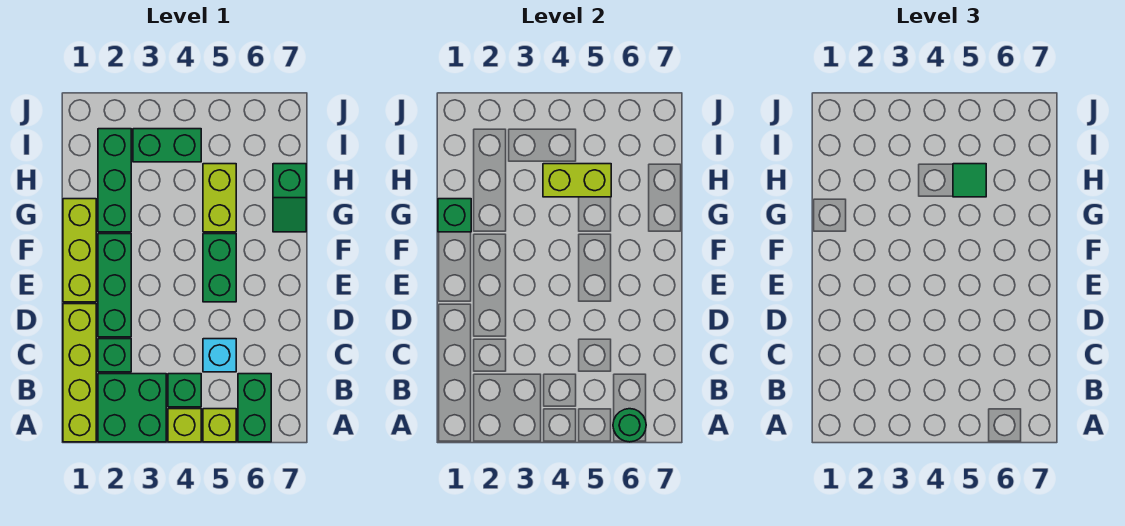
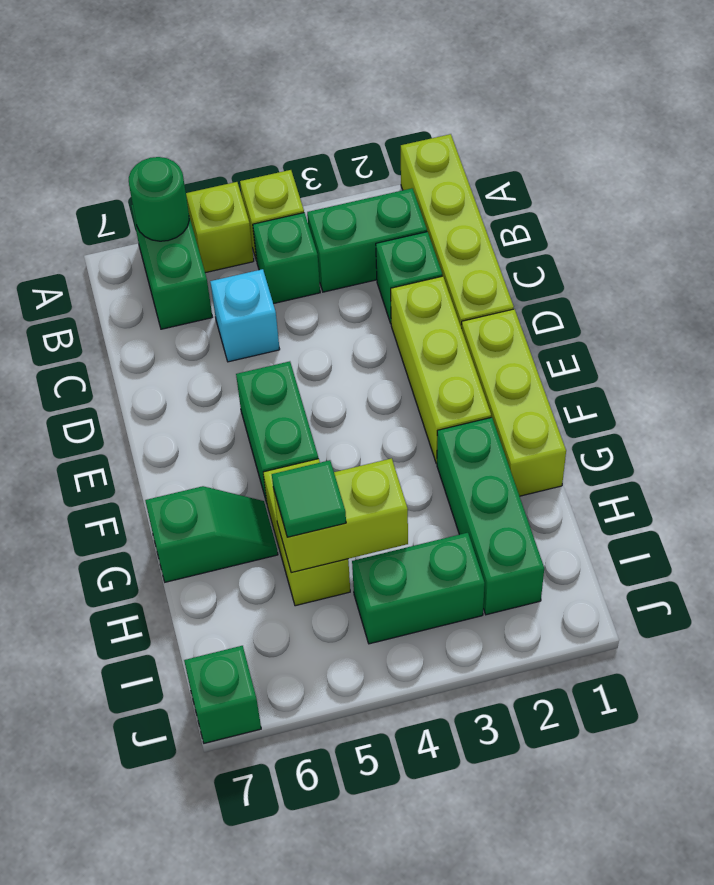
green 2x2 brick [98,374,166,442] -> green 1x2 brick [307,188,427,292]
green 1x3 brick [98,234,131,337] -> lime 1x3 brick [391,276,491,463]
green 1x1 brick [438,199,471,232] -> green 1x1 brick moved to [184,646,261,743]
green 1x2 slope [273,164,306,232] -> green 1x2 slope turned to [145,486,278,582]

